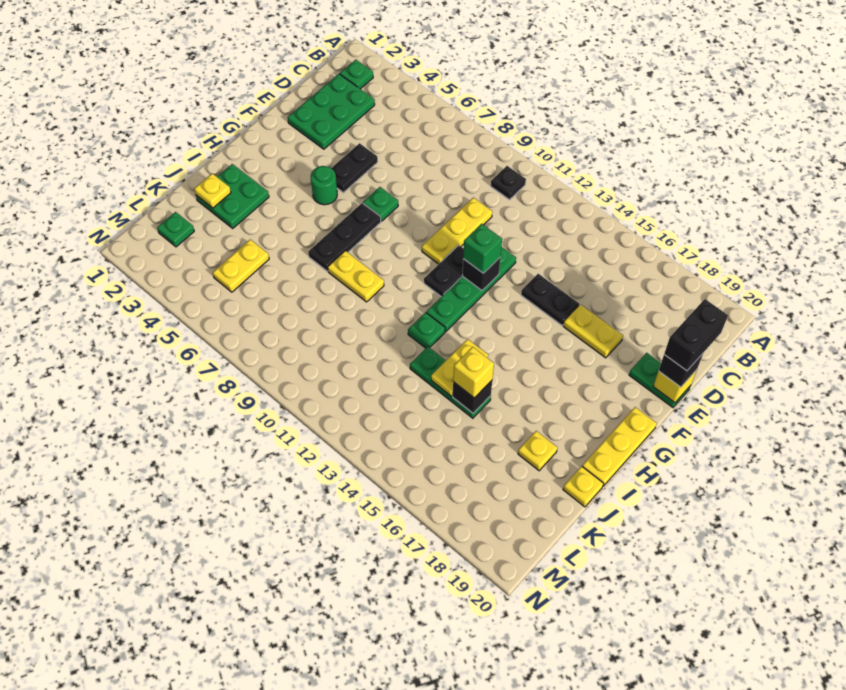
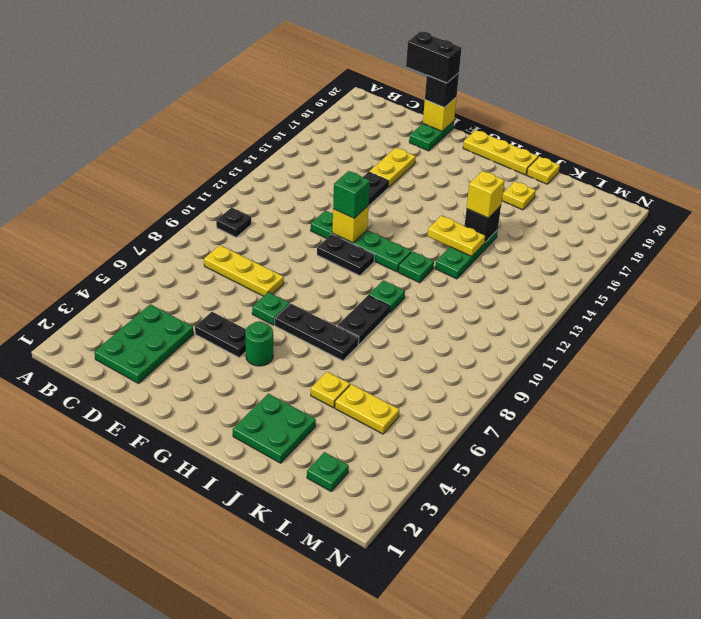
green 1x1 plate [340,60,373,89] -> green 1x1 plate moved to [369,280,405,313]
green 2x3 plate [288,74,375,149] -> green 2x3 plate turned to [94,304,193,384]
yellow 1x3 plate [422,198,492,264] -> yellow 1x3 plate moved to [204,245,284,296]
black 1x1 brick [462,258,500,290] -> yellow 1x1 brick [332,206,369,243]
yellow 1x2 plate [328,251,384,302] -> black 1x2 plate [337,295,390,344]
yellow 1x1 plate [194,174,231,208] -> yellow 1x1 plate moved to [311,372,350,408]

